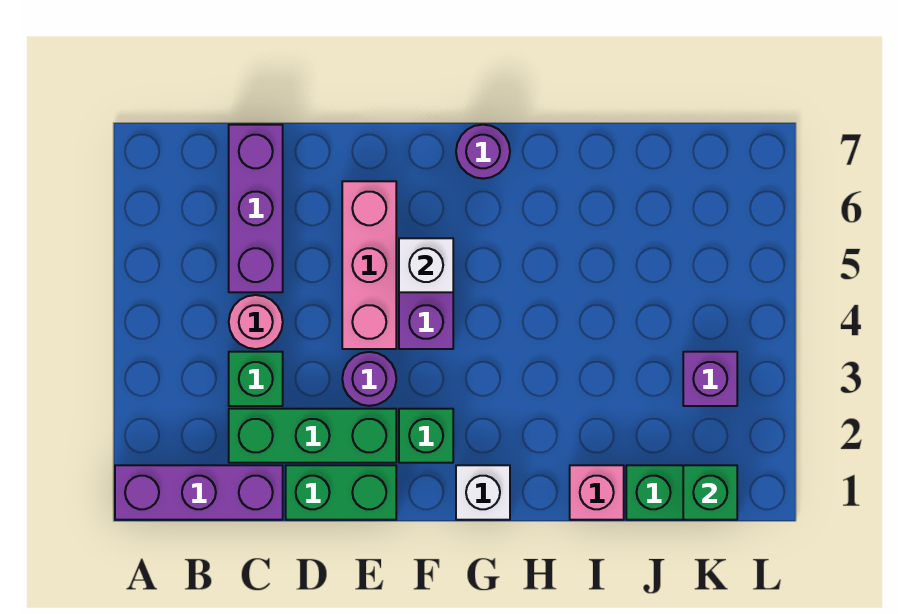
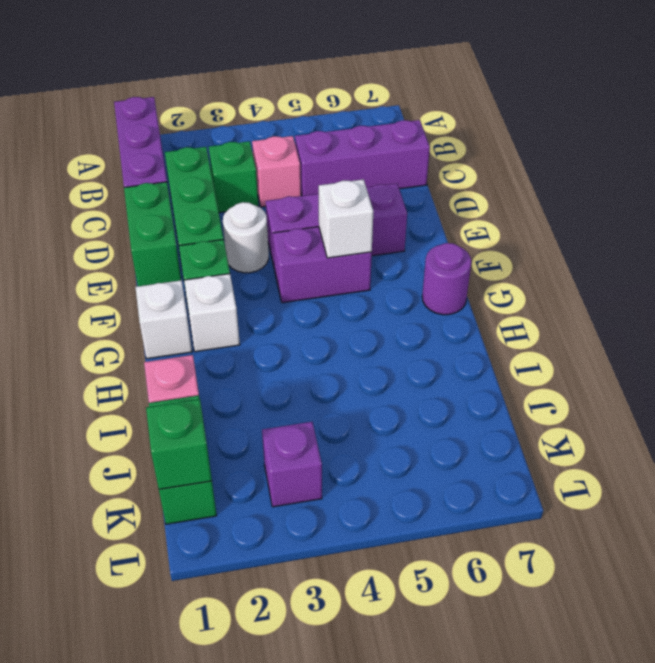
pink 1x1 round brick [229,295,283,349] -> pink 1x1 brick [252,136,301,207]
purple 1x1 round brick [342,352,396,406] -> white 1x1 round brick [223,202,269,273]
pink 1x3 brick [342,181,396,349] -> purple 1x3 brick [265,184,407,266]
none -> white 1x1 brick [184,274,240,352]

